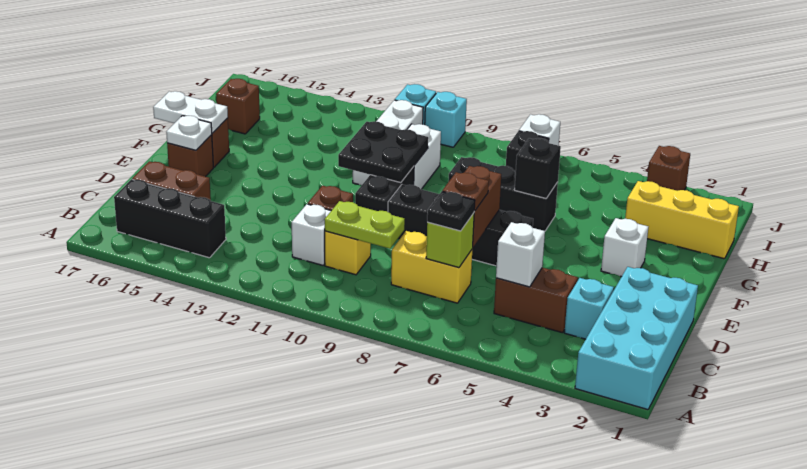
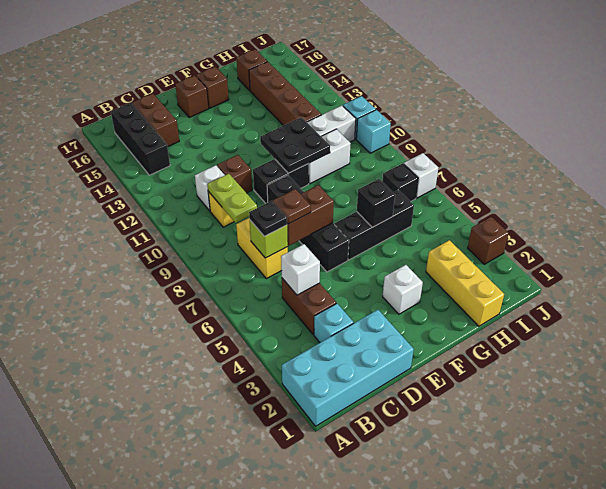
white 1x1 plate [166,116,212,150] -> none
white 1x2 plate [153,91,228,133] -> none
black 1x3 brick [448,157,558,231] -> black 1x3 brick turned to [335,190,414,260]
none -> brown 1x4 brick [249,62,321,126]

